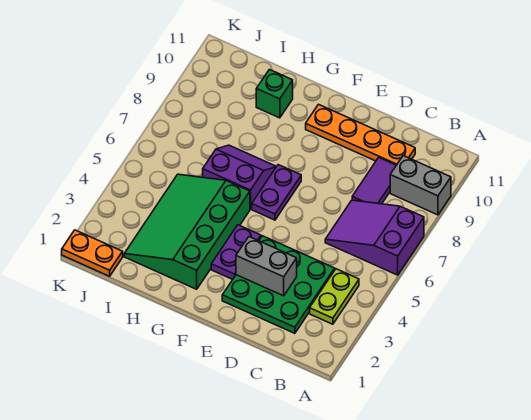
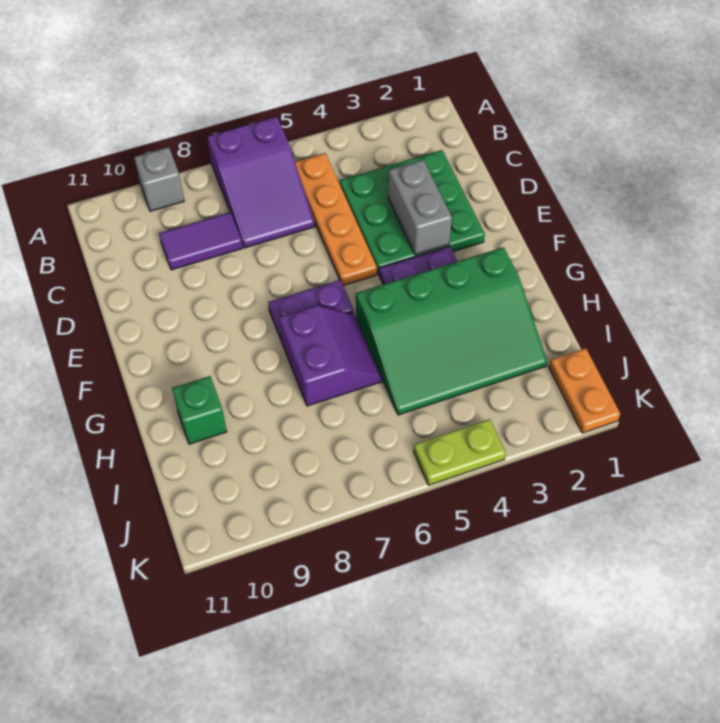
grey 1x2 brick [390,156,451,215] -> grey 1x1 brick [134,147,184,211]
lime 1x2 plate [310,269,359,324] -> lime 1x2 plate moved to [414,419,506,485]
orange 1x4 plate [306,104,415,165] -> orange 1x4 plate moved to [295,153,377,285]
purple 2x2 slope [203,145,276,209] -> purple 2x2 slope turned to [279,305,382,406]

